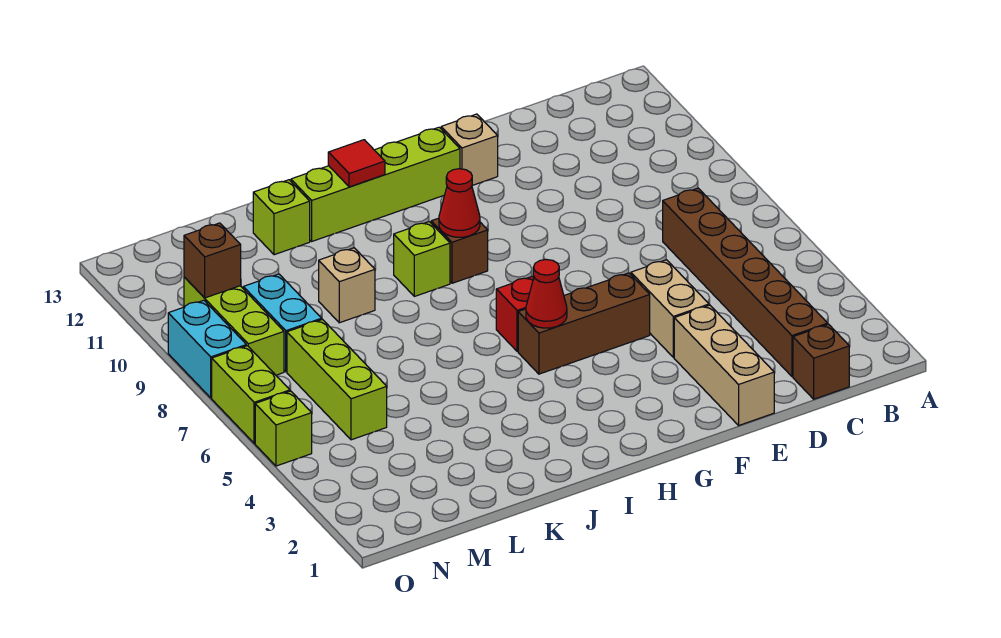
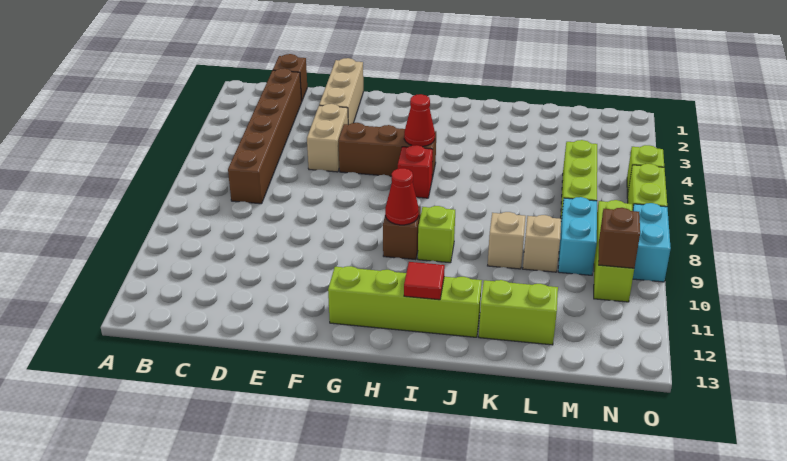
tan 1x1 brick [441,114,498,185] -> tan 1x1 brick moved to [523,215,561,272]
lime 1x1 brick [253,180,310,255] -> lime 1x2 brick [479,280,558,345]

